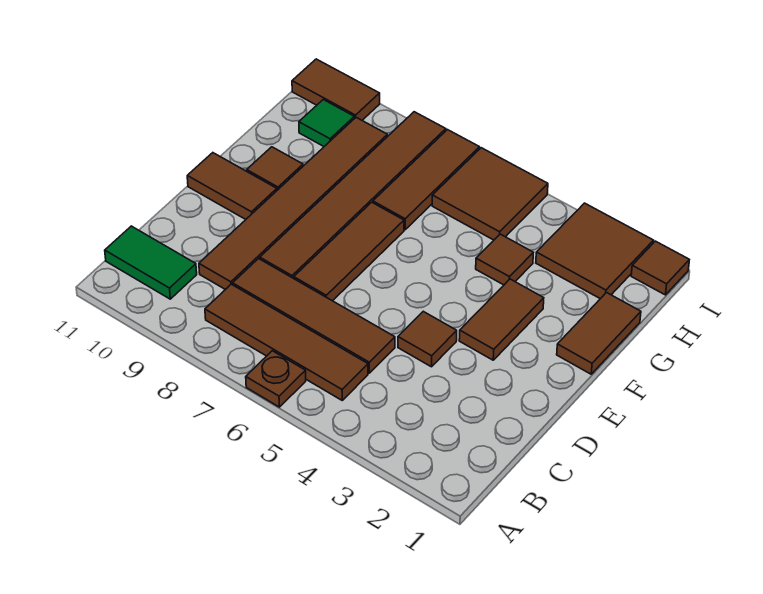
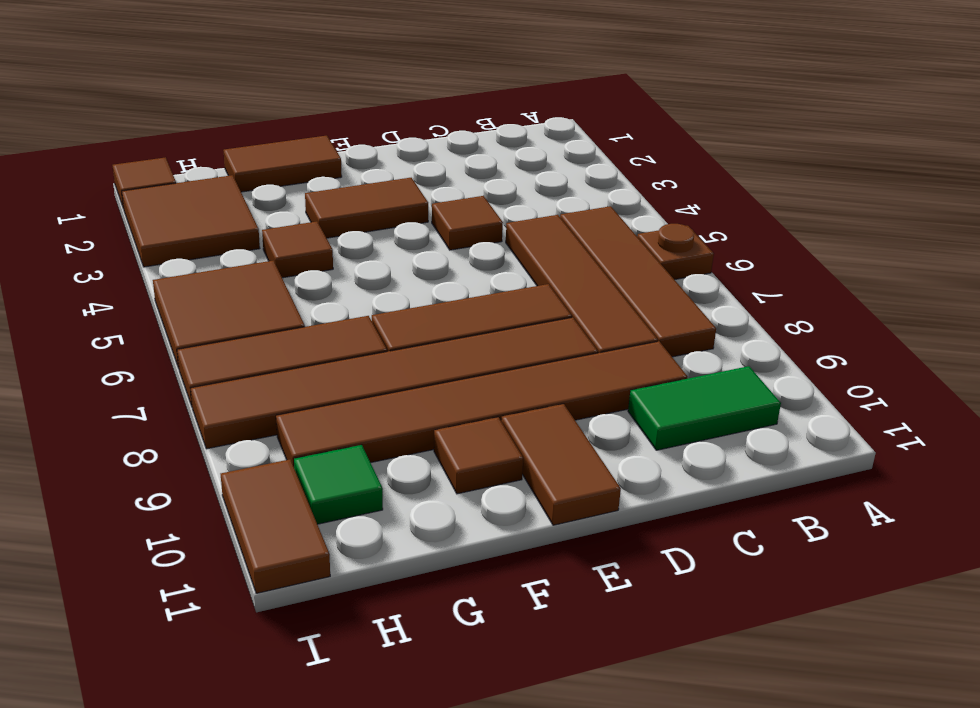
green 1x2 tile [105,226,197,299] -> green 1x2 tile turned to [628,366,781,450]

